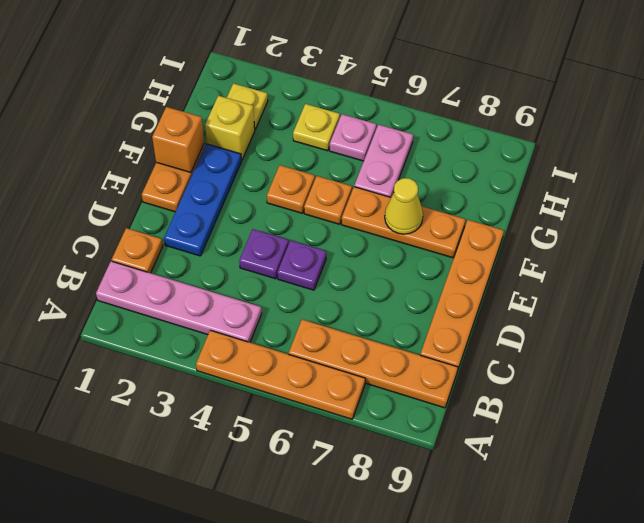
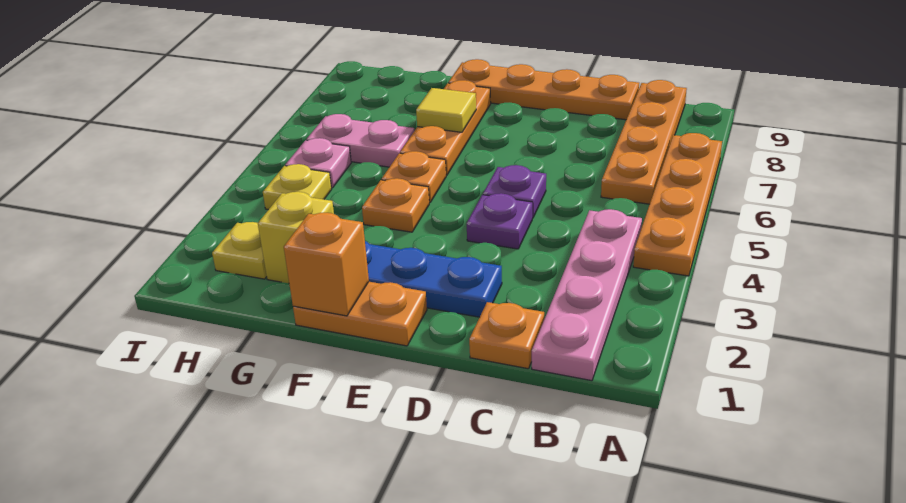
yellow 1x1 cone [385,178,423,234] -> yellow 1x1 tile [416,88,476,132]

